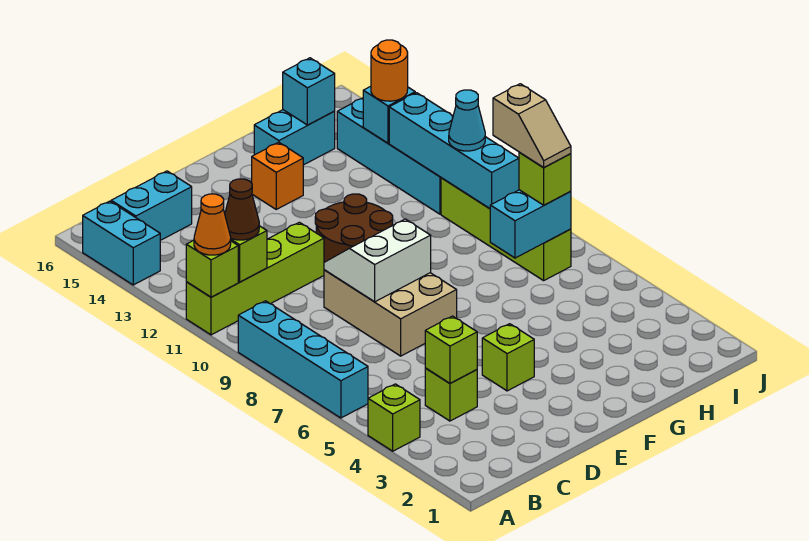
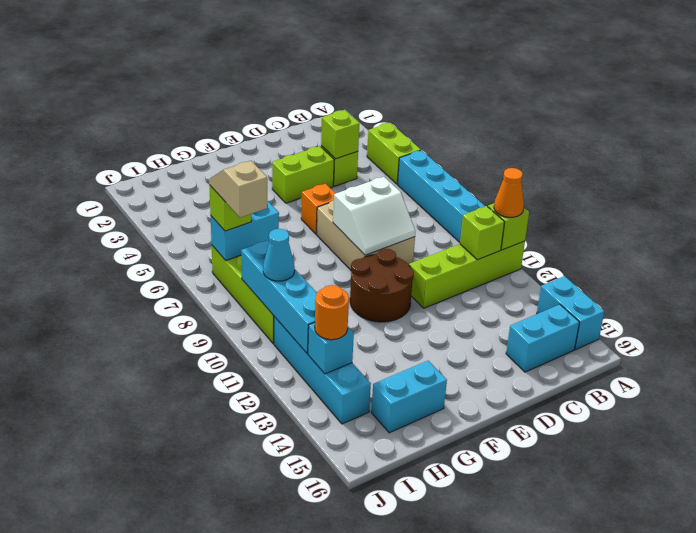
lime 1x1 brick [368,384,420,451] -> lime 1x2 brick [367,123,421,184]
brown 1x1 cone [225,179,259,240] -> none
lime 1x1 brick [482,324,534,391] -> lime 1x2 brick [272,146,334,203]
orange 1x1 brick [252,142,303,209] -> orange 1x1 brick moved to [301,184,336,234]
cyan 1x1 brick [283,58,335,125] -> none

